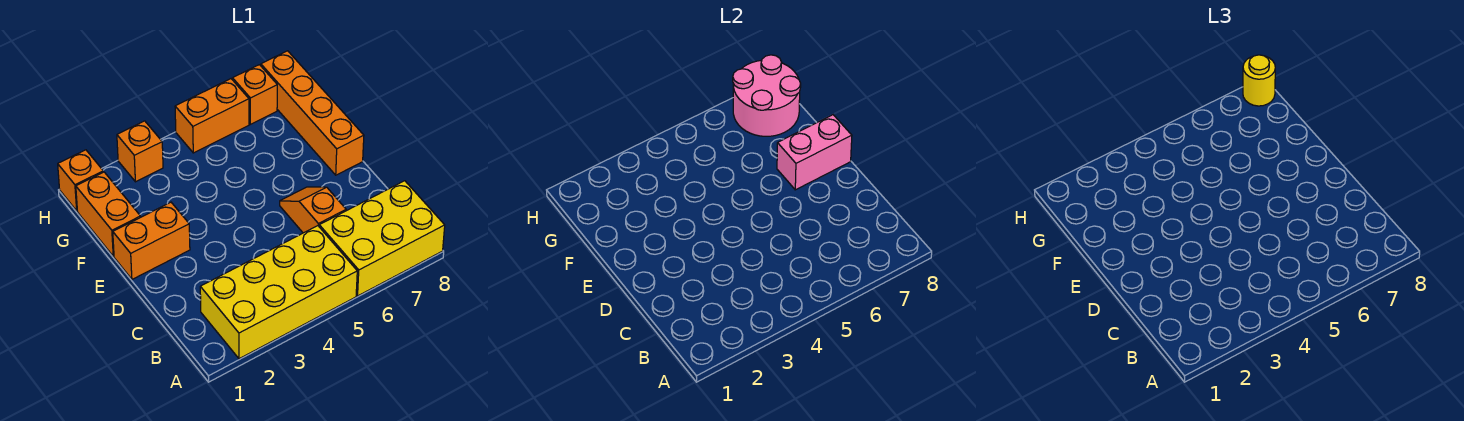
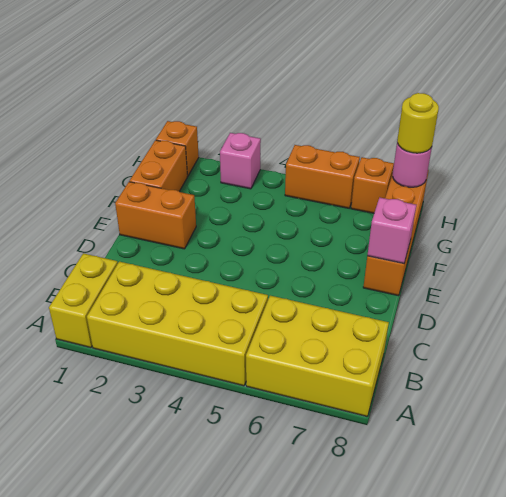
none -> yellow 1x2 brick [49,253,118,348]
orange 1x2 slope [280,187,346,233] -> none
pink 1x2 brick [777,115,852,190] -> pink 1x1 brick [367,197,416,264]
pink 2x2 round brick [733,55,801,136] -> pink 1x1 round brick [393,143,432,187]
orange 1x1 brick [117,121,163,182] -> pink 1x1 brick [220,133,261,189]

